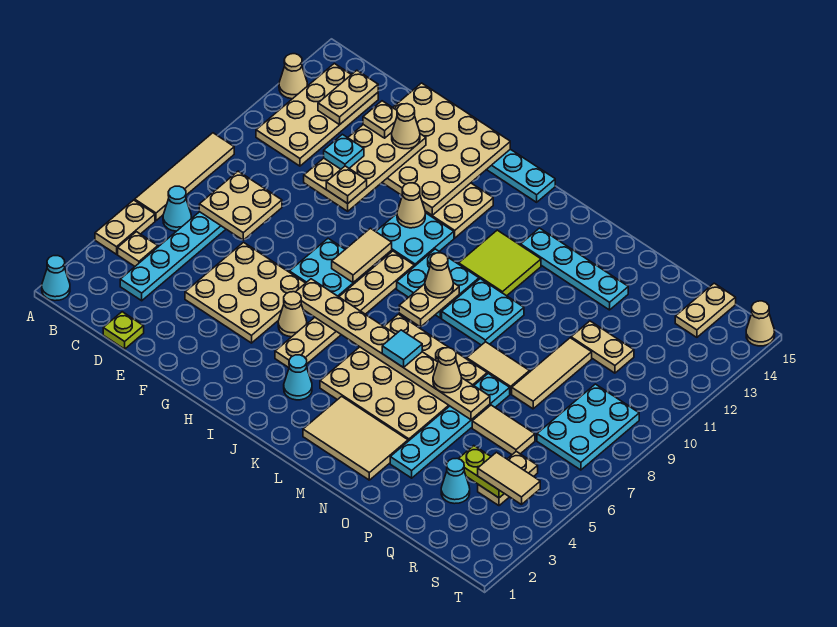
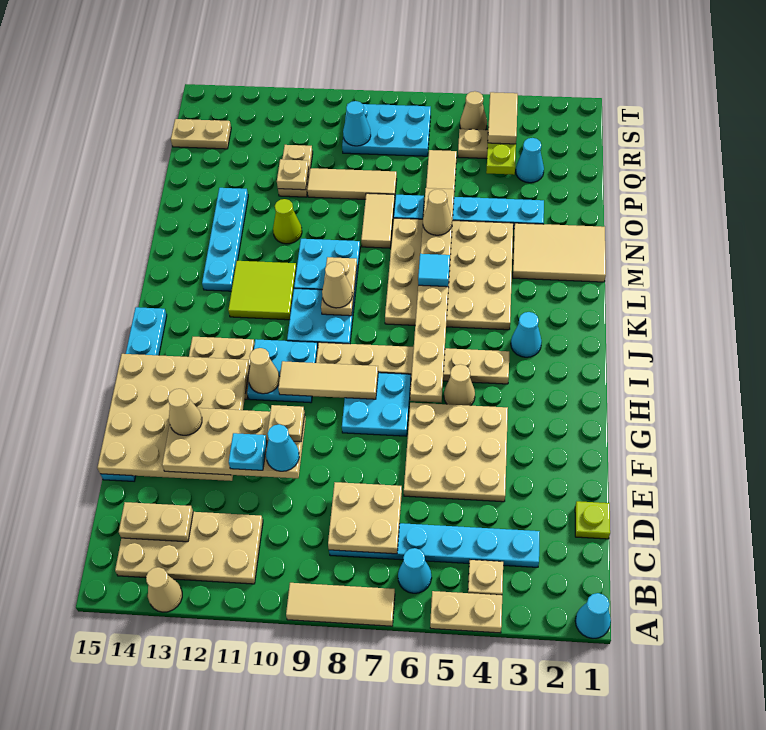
tan 1x4 tile [135,133,234,221] -> tan 1x3 tile [286,583,395,626]
none -> cyan 1x1 cone [266,424,299,471]
tan 1x1 plate [363,101,397,138] -> tan 1x1 plate moved to [277,159,309,190]
tan 1x2 tile [332,228,392,283] -> tan 1x3 tile [278,361,378,399]
tan 1x2 plate [399,283,459,327] -> tan 1x2 plate turned to [321,257,357,316]
tan 2x3 tile [303,396,408,480] -> tan 2x3 tile turned to [513,223,606,282]
none -> lime 1x1 cone [273,199,302,244]
none -> cyan 1x1 cone [343,101,371,146]
tan 1x1 cone [746,301,775,346] -> tan 1x1 cone moved to [460,91,487,130]

